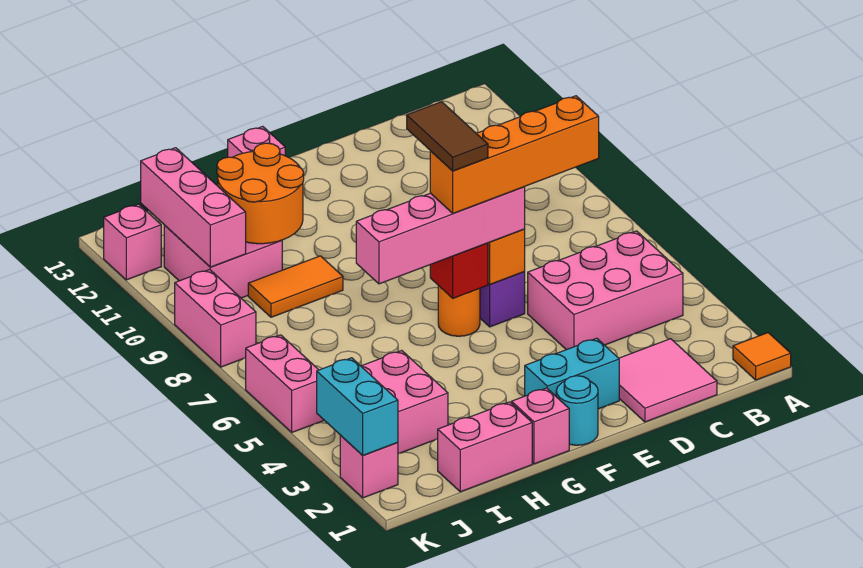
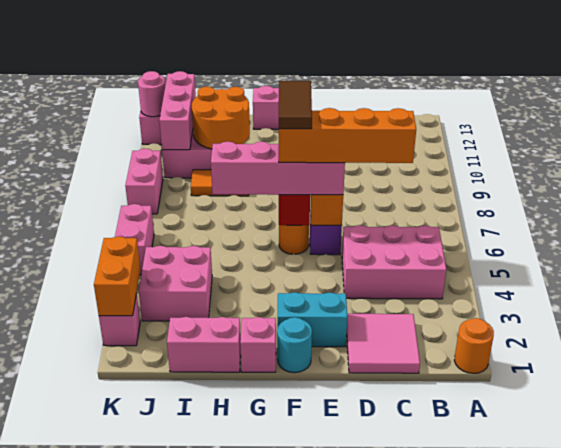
orange 1x1 tile [733,333,791,380] -> orange 1x1 round brick [454,318,494,374]
cyan 1x2 brick [317,358,398,455] -> orange 1x2 brick [94,236,141,316]
none -> pink 1x1 round brick [138,71,165,117]

